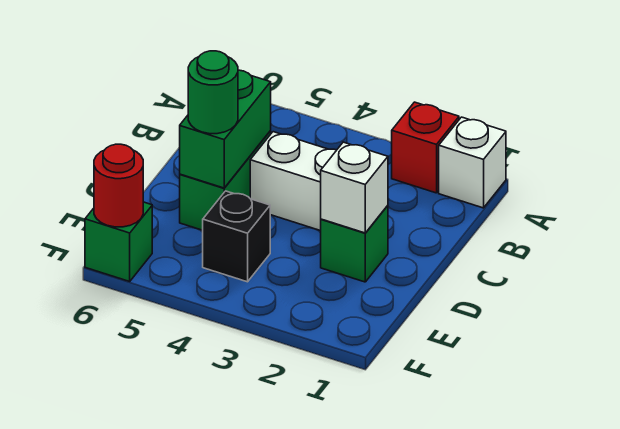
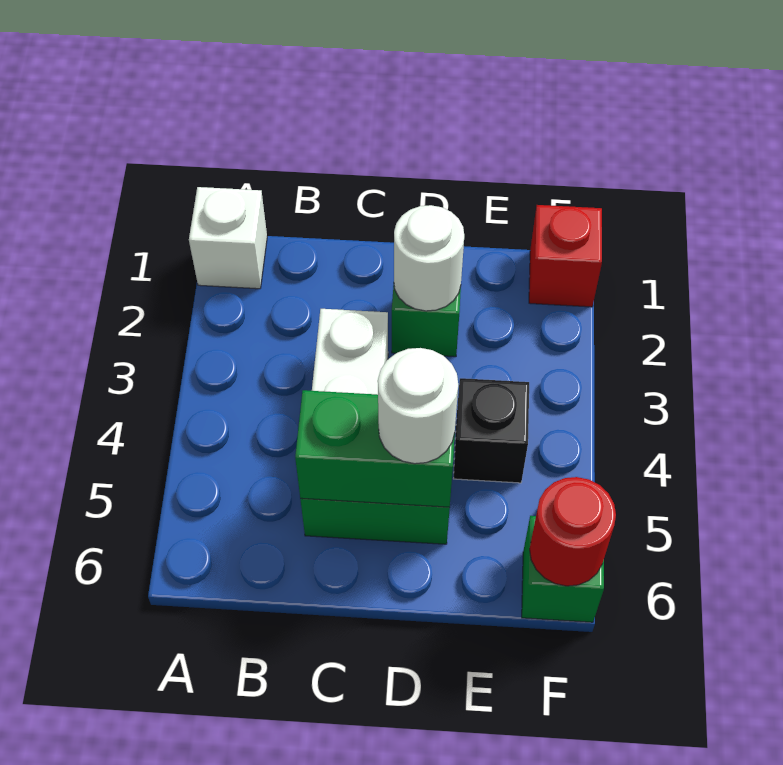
red 1x1 brick [392,102,459,193] -> red 1x1 brick moved to [529,205,602,307]
white 1x1 brick [321,142,388,233] -> white 1x1 round brick [394,205,464,311]
green 1x1 round brick [188,51,238,134] -> white 1x1 round brick [378,348,458,464]

